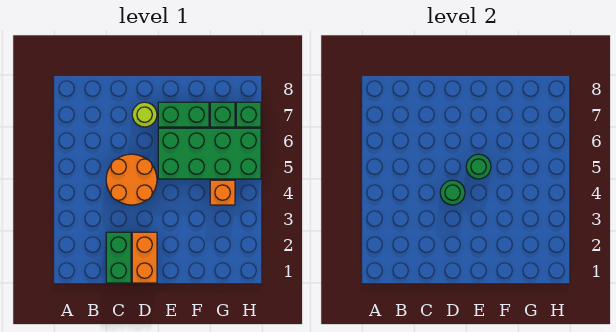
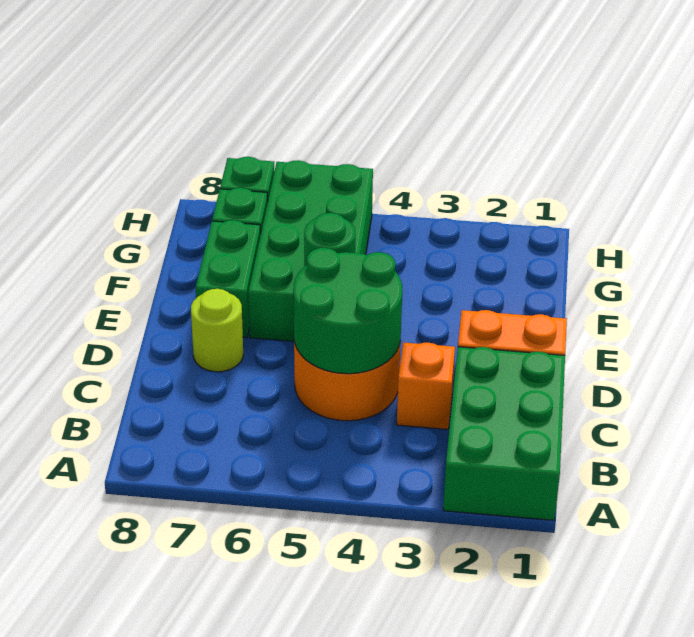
green 1x2 brick [106,232,131,283] -> green 2x3 brick [443,347,565,520]
green 1x1 round brick [440,180,465,205] -> green 2x2 round brick [293,248,402,374]
orange 1x1 brick [210,180,235,205] -> orange 1x1 brick moved to [397,342,455,429]

